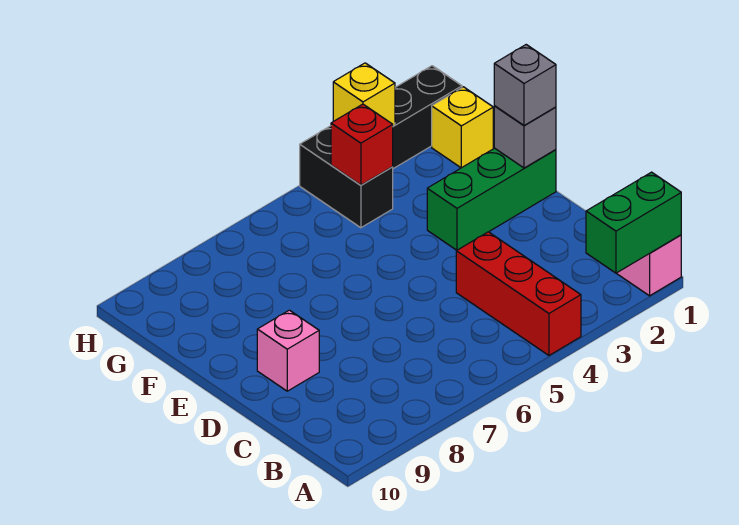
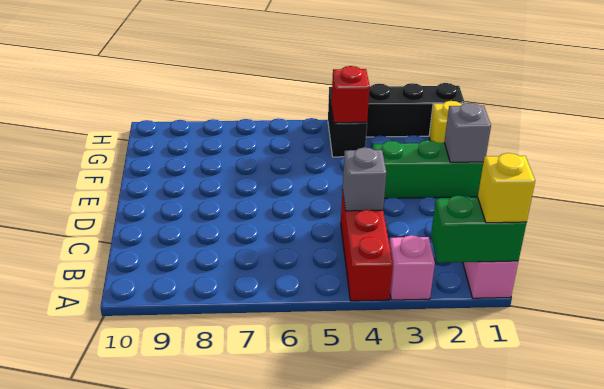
pink 1x1 brick [257,310,319,391] -> pink 1x1 brick moved to [389,235,435,300]
grey 1x1 brick [494,45,556,125] -> grey 1x1 brick moved to [343,147,386,211]
yellow 1x1 brick [333,63,395,126] -> yellow 1x1 brick moved to [478,153,535,223]

